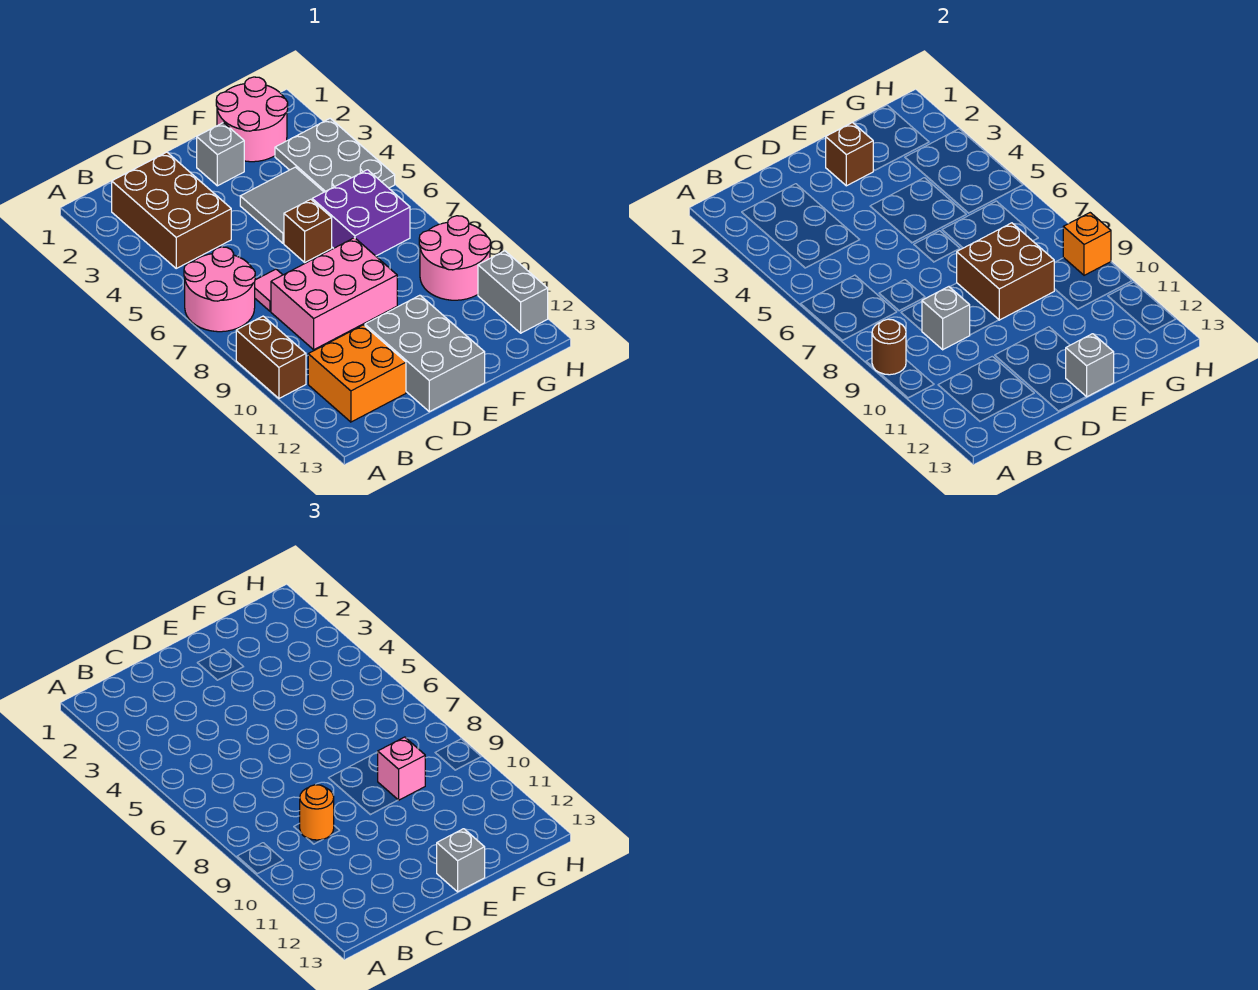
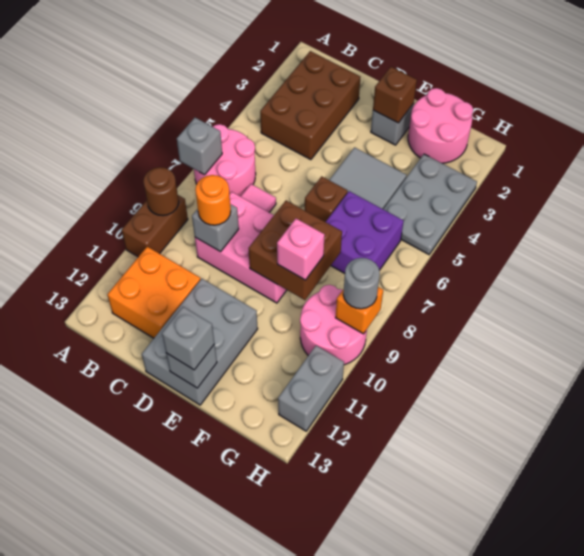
none -> grey 1x1 brick [177,118,222,175]
none -> grey 1x1 round brick [343,258,380,309]

